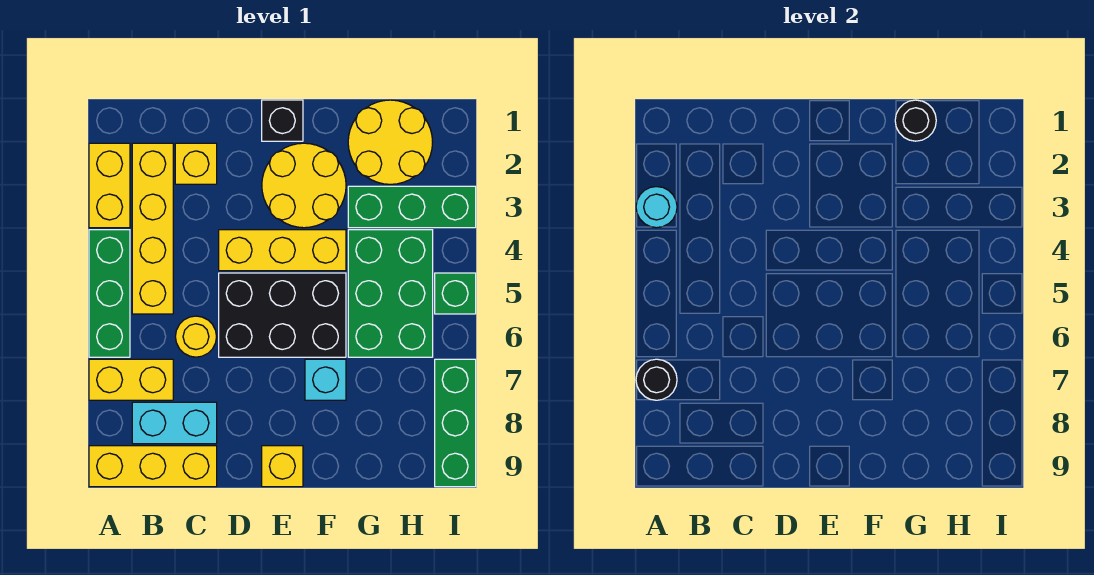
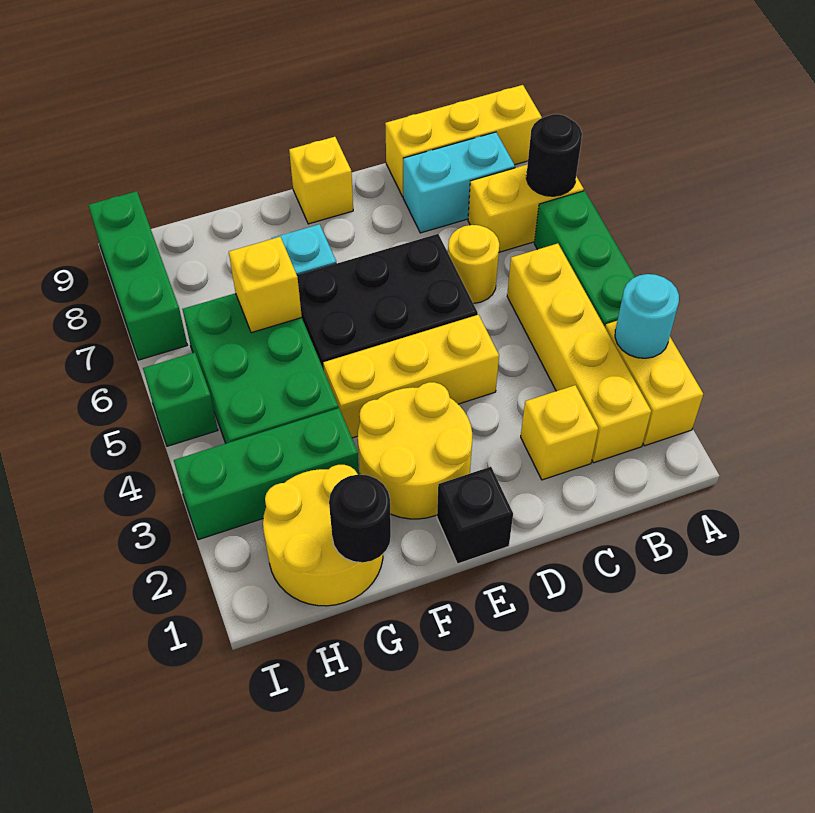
none -> yellow 1x1 brick [229,237,302,333]

